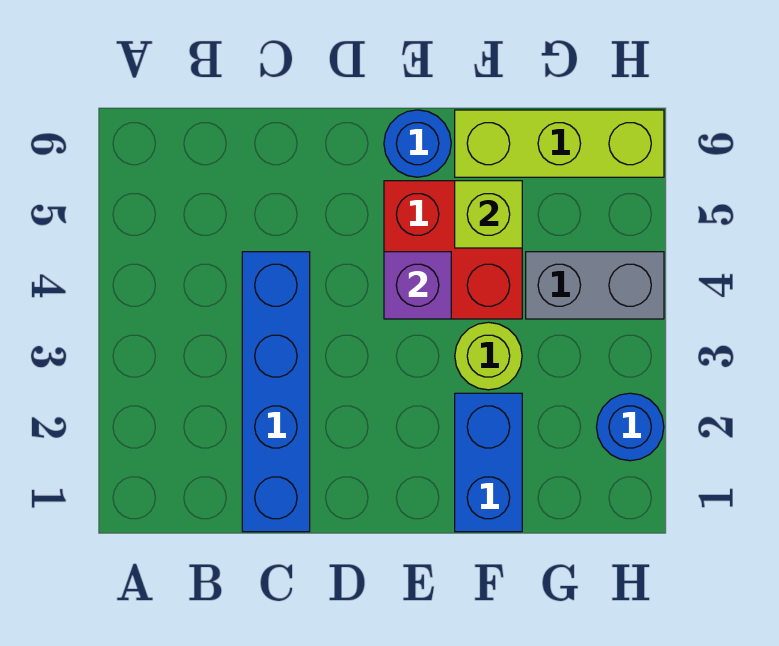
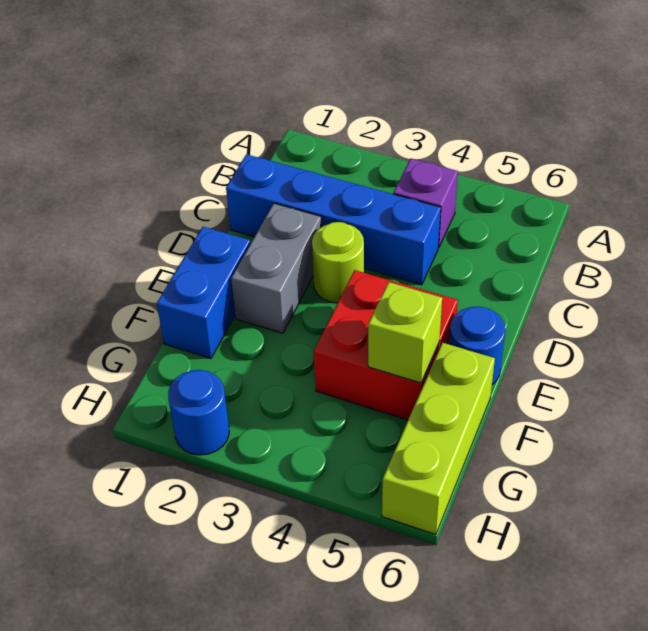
purple 1x1 brick [384,252,451,319] -> purple 1x1 brick moved to [393,159,458,247]
blue 1x2 brick [455,393,522,532] -> blue 1x2 brick turned to [157,227,250,358]
lime 1x1 round brick [455,322,522,390] -> lime 1x1 round brick moved to [312,222,364,303]
grey 1x2 brick [526,252,664,319] -> grey 1x2 brick moved to [231,203,321,333]

